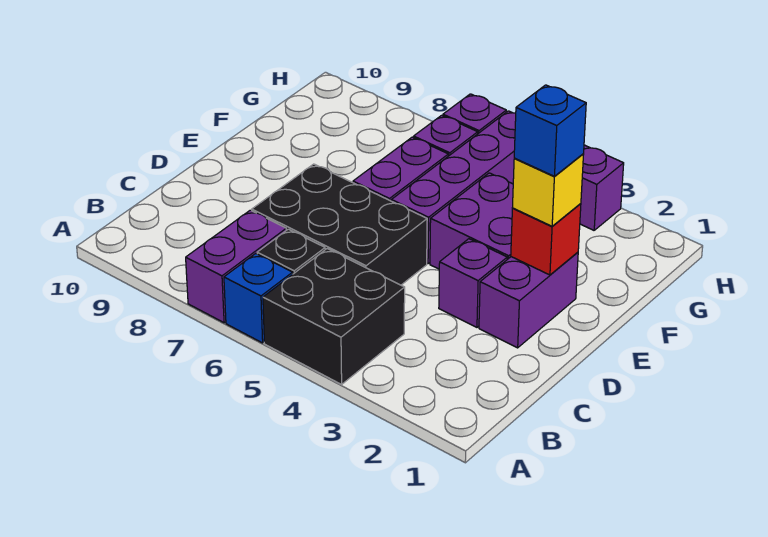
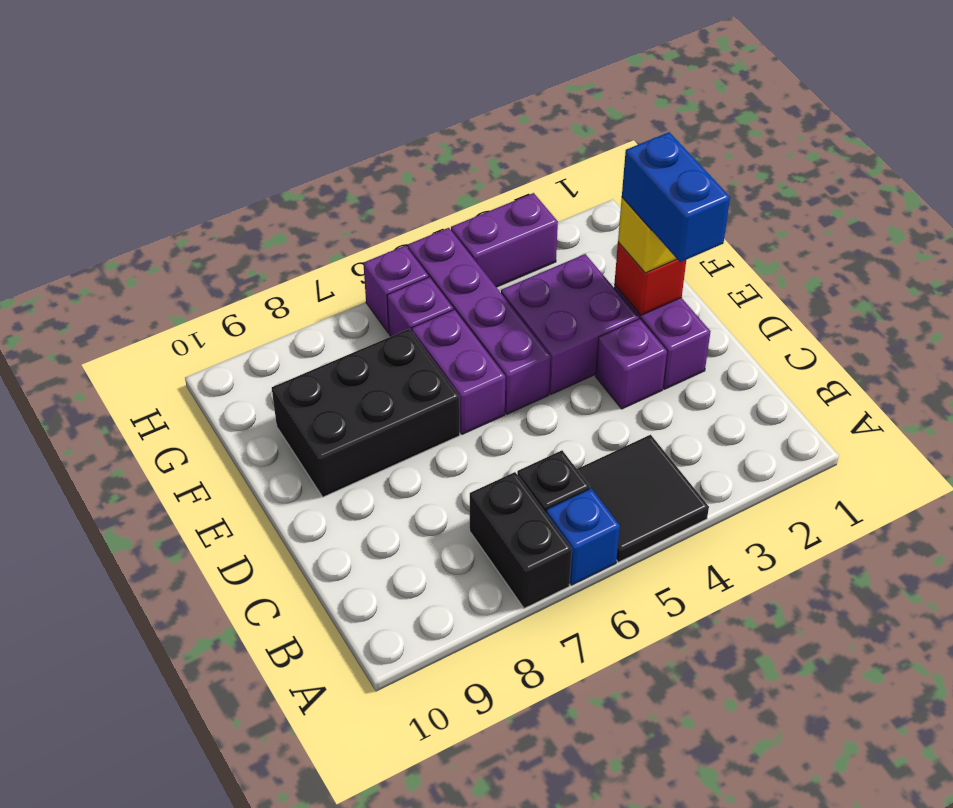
black 2x2 brick [263,249,405,384] -> black 2x2 tile [577,435,709,562]
purple 1x2 brick [186,210,286,323] -> black 1x2 brick [470,472,572,608]
black 2x3 brick [252,164,427,285] -> black 2x3 brick moved to [272,329,460,497]
blue 1x1 brick [514,85,586,176] -> blue 1x2 brick [622,132,730,262]

